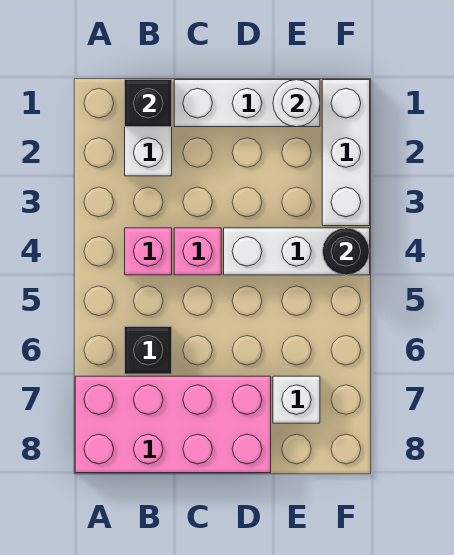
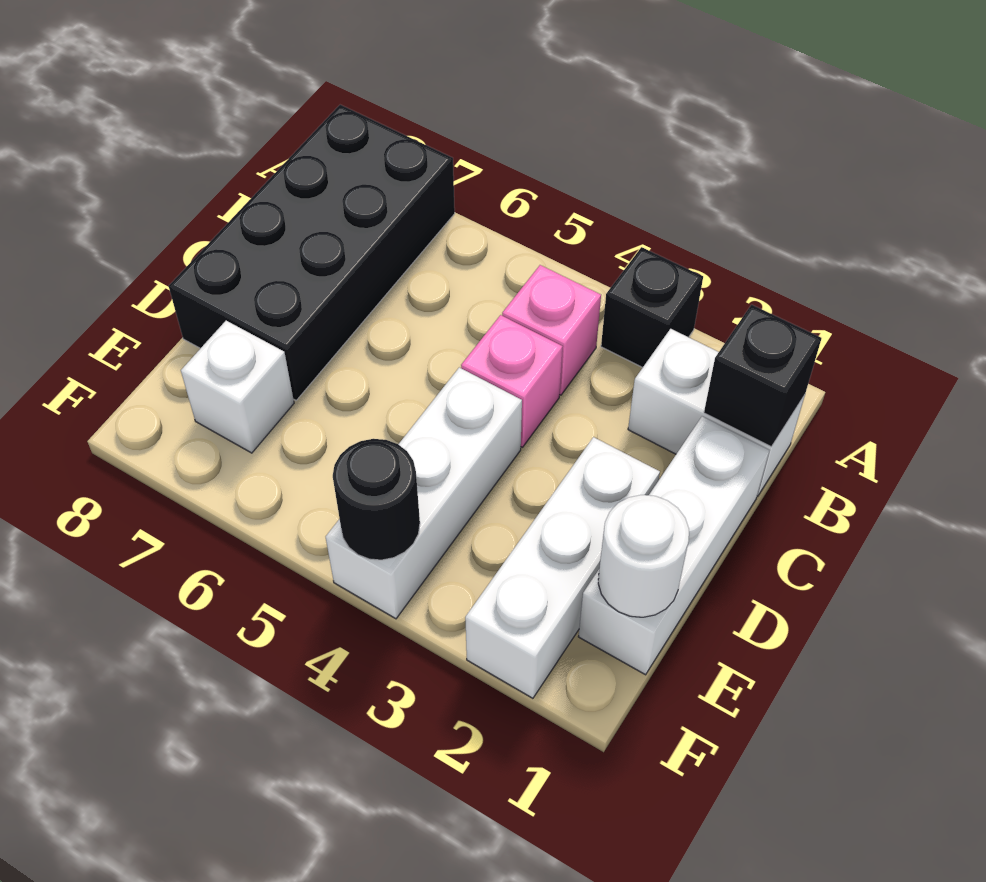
pink 2x4 brick [75,376,271,473] -> black 2x4 brick [169,105,455,400]
black 1x1 brick [125,327,172,374] -> black 1x1 brick moved to [601,247,703,368]
white 1x3 brick [322,80,370,226] -> white 1x3 brick turned to [465,437,660,698]

